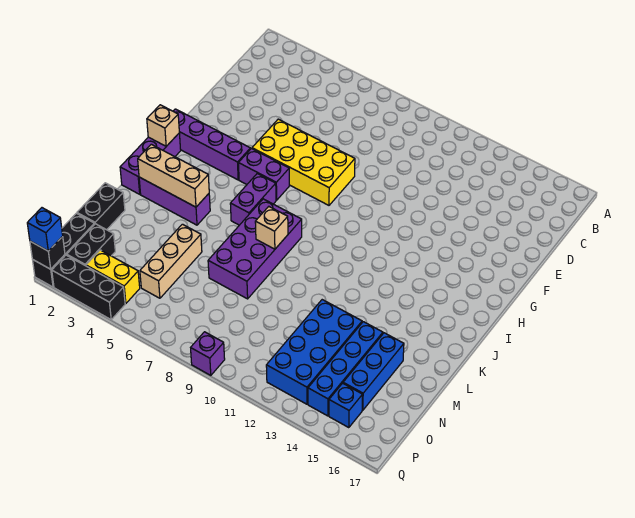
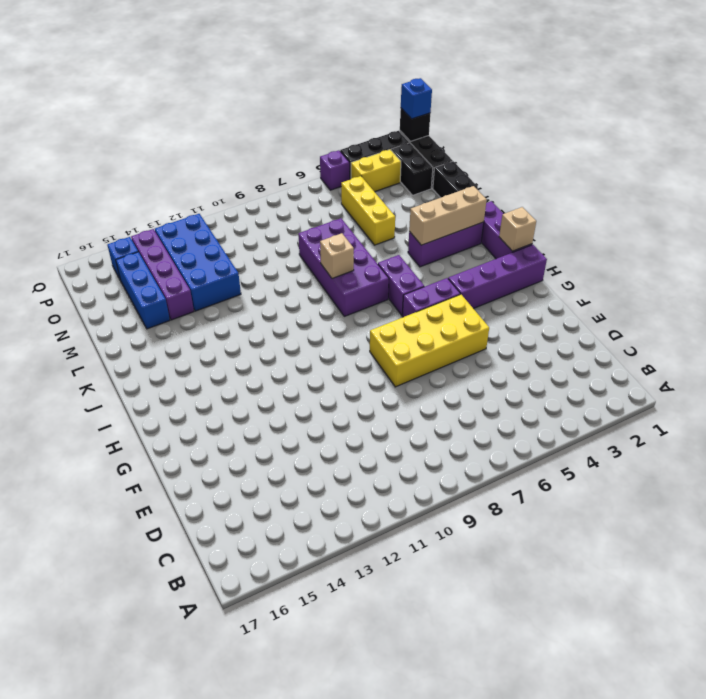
tan 1x3 brick [140,224,202,298] -> yellow 1x3 brick [341,176,395,245]
blue 1x4 brick [308,322,383,416] -> purple 1x4 brick [131,229,194,320]
purple 1x1 brick [191,332,225,375] -> purple 1x1 brick moved to [320,150,350,190]

